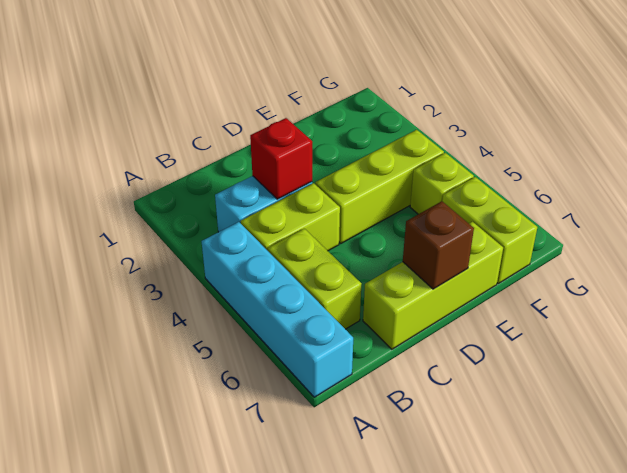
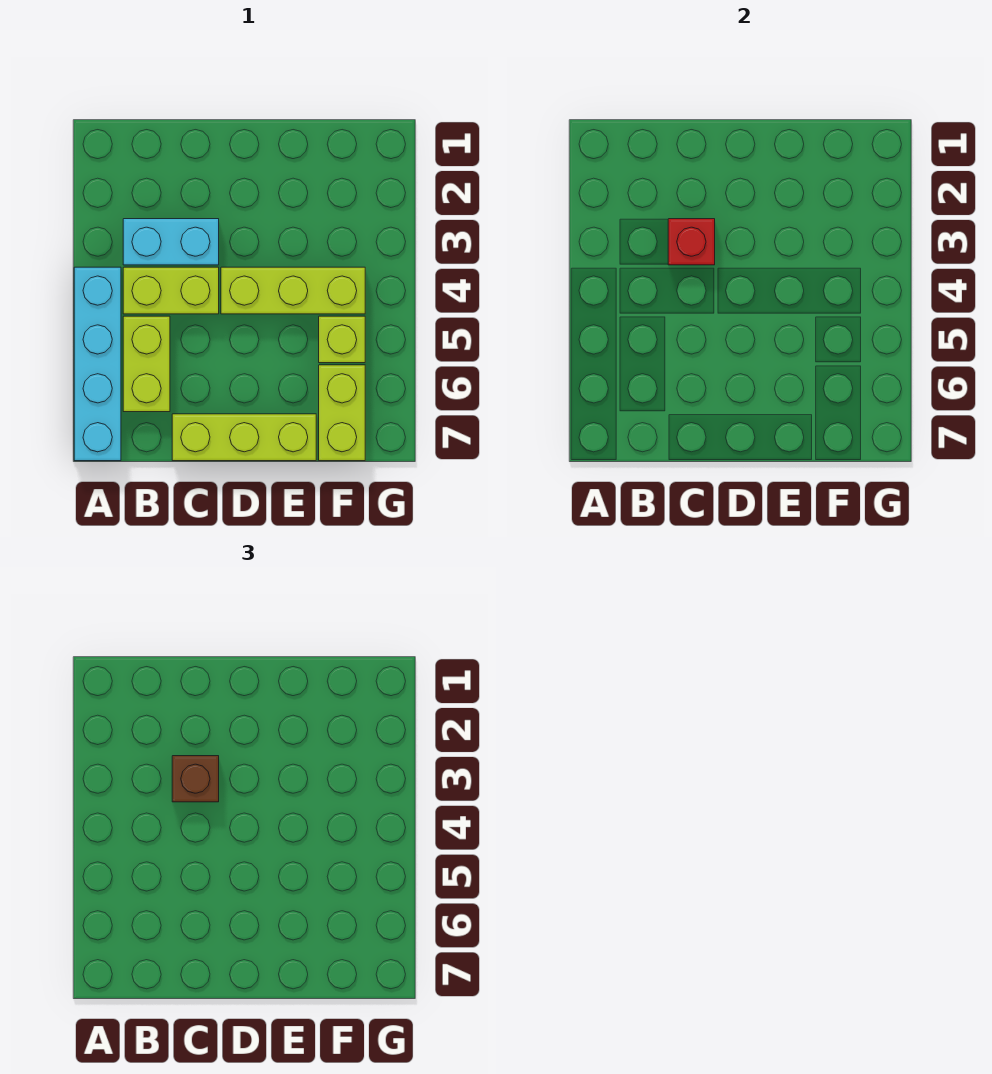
brown 1x1 brick [403,201,474,289] -> brown 1x1 brick moved to [172,756,219,802]

